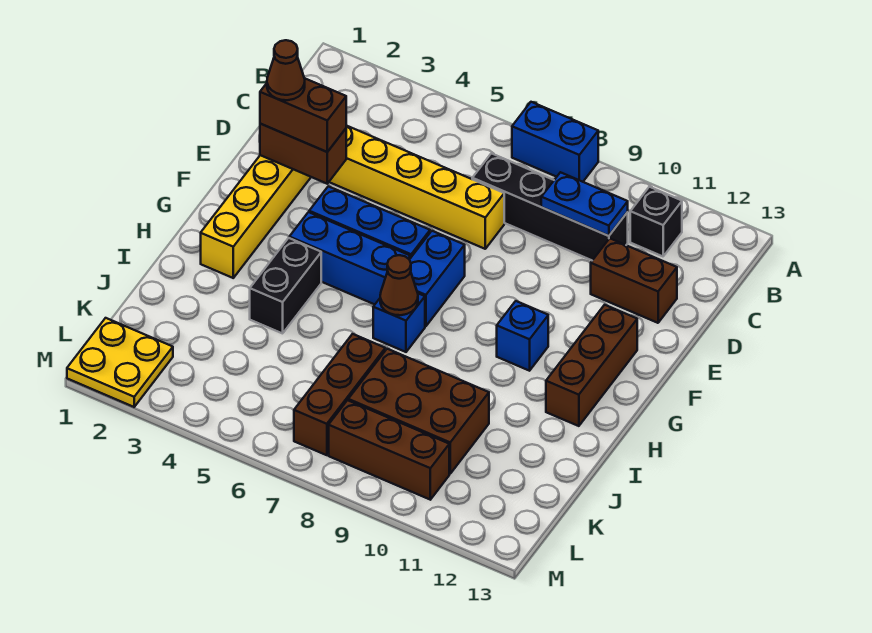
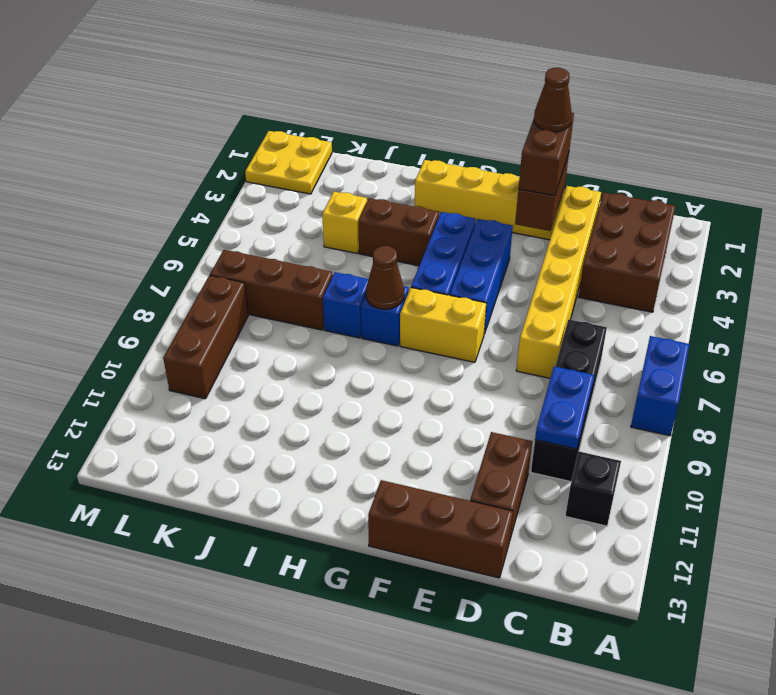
blue 1x2 brick [410,231,465,326] -> yellow 1x2 brick [400,288,486,362]
brown 1x3 brick [546,305,637,426] -> brown 1x3 brick moved to [368,480,513,578]
blue 1x1 brick [497,301,548,371] -> blue 1x1 brick moved to [323,272,369,338]
black 1x2 brick [250,238,321,333] -> brown 1x2 brick [358,198,439,266]
none -> yellow 1x1 brick [322,192,367,253]
brown 2x3 brick [348,349,489,474] -> brown 2x3 brick moved to [579,193,676,312]

